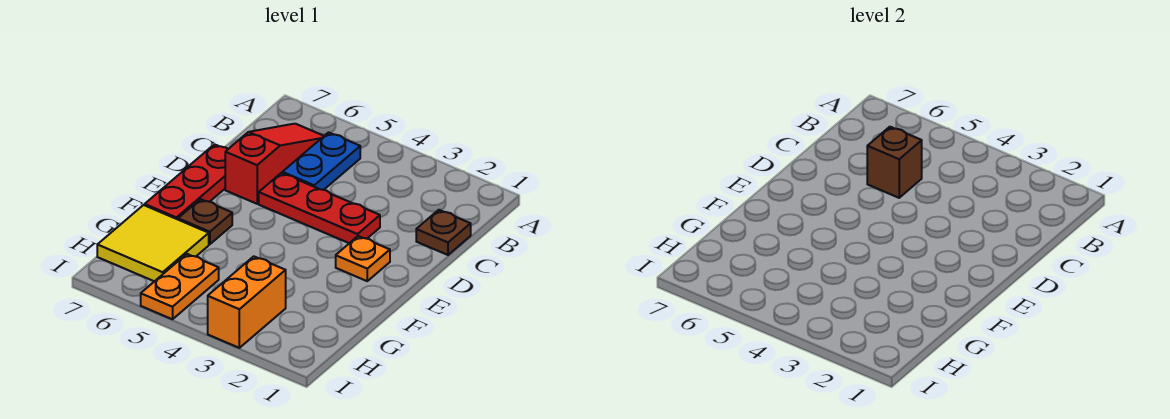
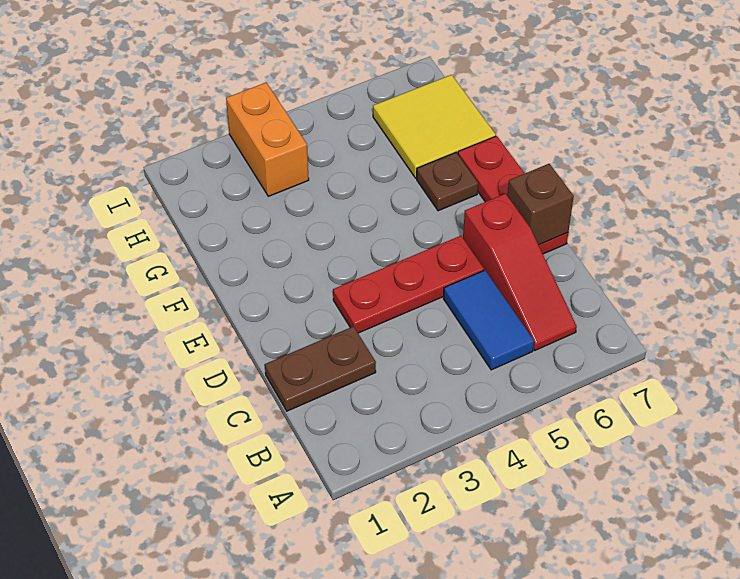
blue 1x2 plate [282,132,360,190] -> blue 1x2 tile [443,270,534,370]
brown 1x1 plate [416,210,471,255] -> brown 1x2 plate [265,326,376,411]
brown 1x1 brick [867,127,922,198] -> brown 1x1 brick moved to [507,164,574,245]
orange 1x1 plate [336,236,390,281] -> none
orange 1x2 plate [141,254,219,319] -> none

